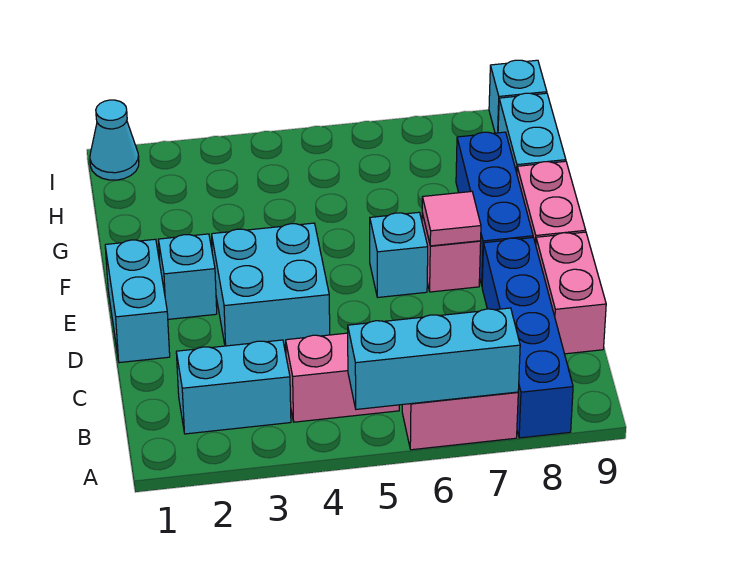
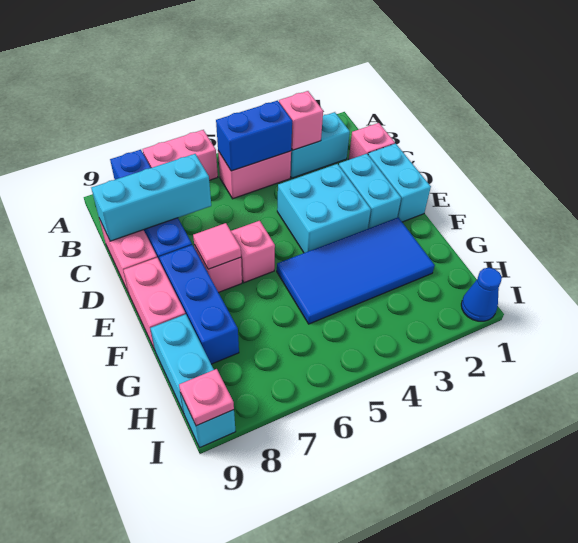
cyan 1x3 brick [348,308,520,409] -> cyan 1x3 brick moved to [91,154,211,241]
none -> pink 1x1 brick [279,91,323,150]
none -> blue 1x2 brick [216,101,292,171]
none -> pink 1x1 brick [349,123,395,160]
cyan 1x1 brick [158,234,217,319] -> cyan 1x2 brick [339,154,401,229]
cyan 1x1 brick [370,212,428,297] -> pink 1x1 brick [231,221,275,283]
none -> blue 2x4 tile [277,217,435,324]
cyan 1x1 cone [90,100,139,180] -> blue 1x1 cone [461,268,502,321]
none -> pink 1x1 plate [179,369,234,426]

